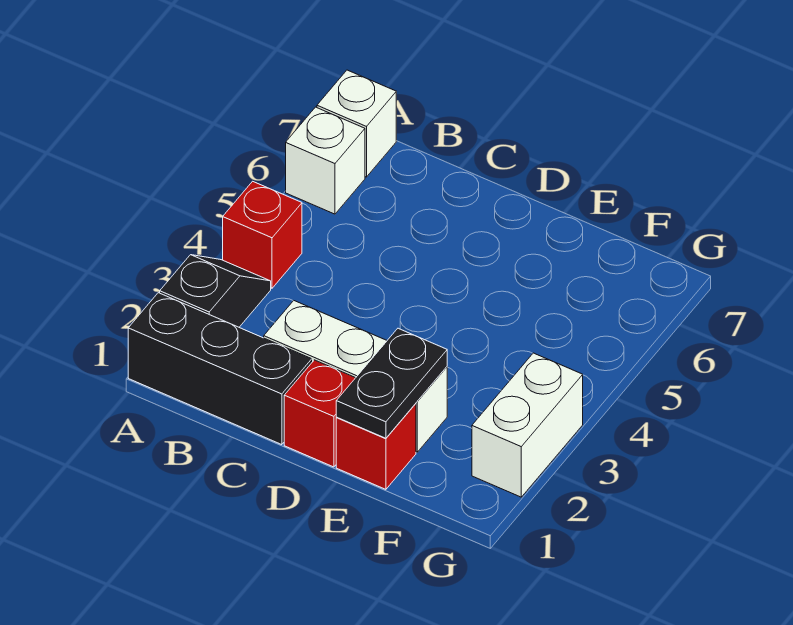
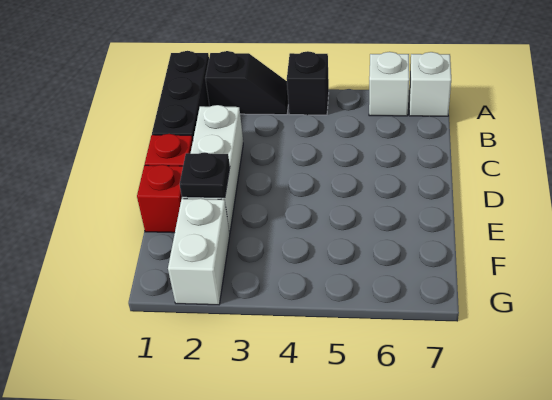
red 1x1 brick [223,181,302,288] -> black 1x1 brick [287,51,329,115]
black 1x2 plate [336,328,447,438] -> black 1x1 plate [180,153,230,198]
white 1x2 brick [472,353,583,497] -> white 1x2 brick turned to [168,198,230,305]

